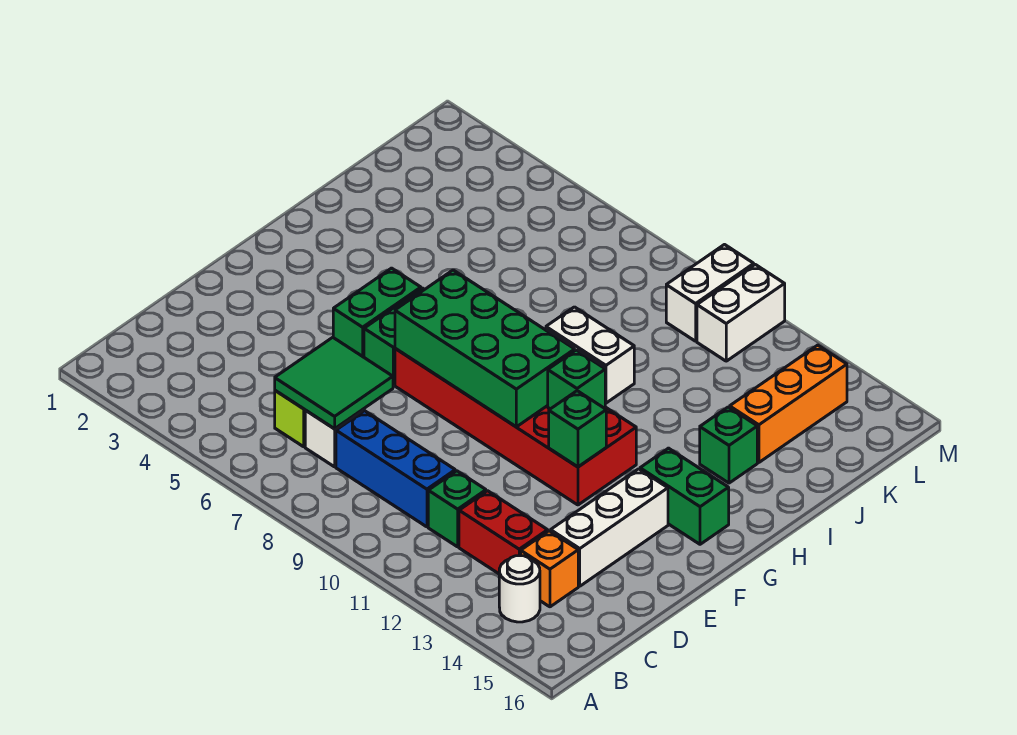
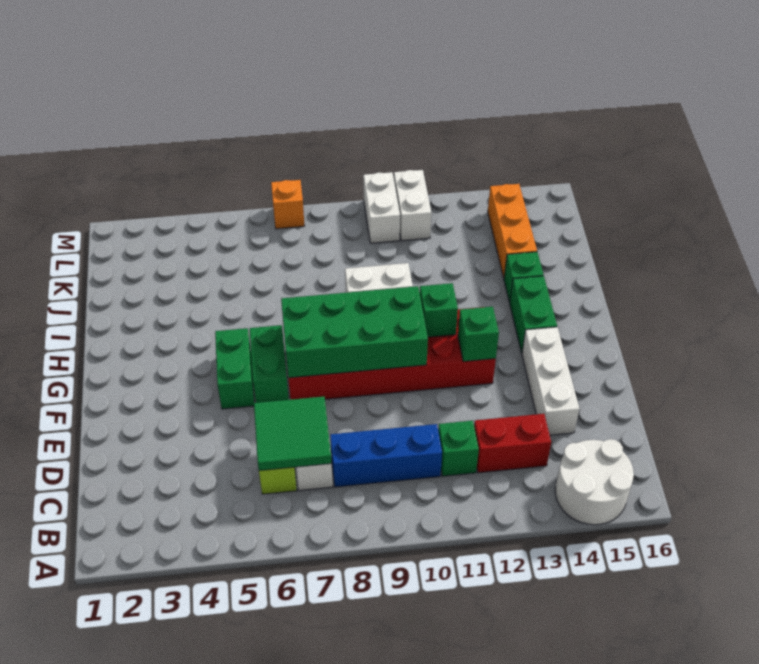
white 1x1 round brick [499,556,540,622] -> white 2x2 round brick [555,439,634,525]
orange 1x1 brick [521,531,578,607] -> orange 1x1 brick moved to [271,180,305,229]
green 1x2 brick [640,448,729,544] -> green 1x2 brick turned to [510,276,557,353]

